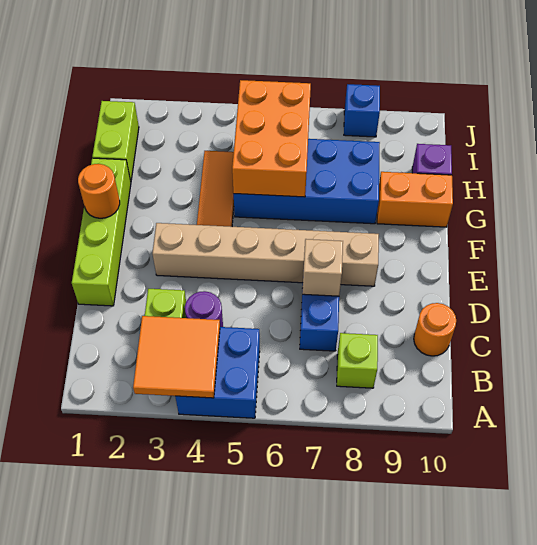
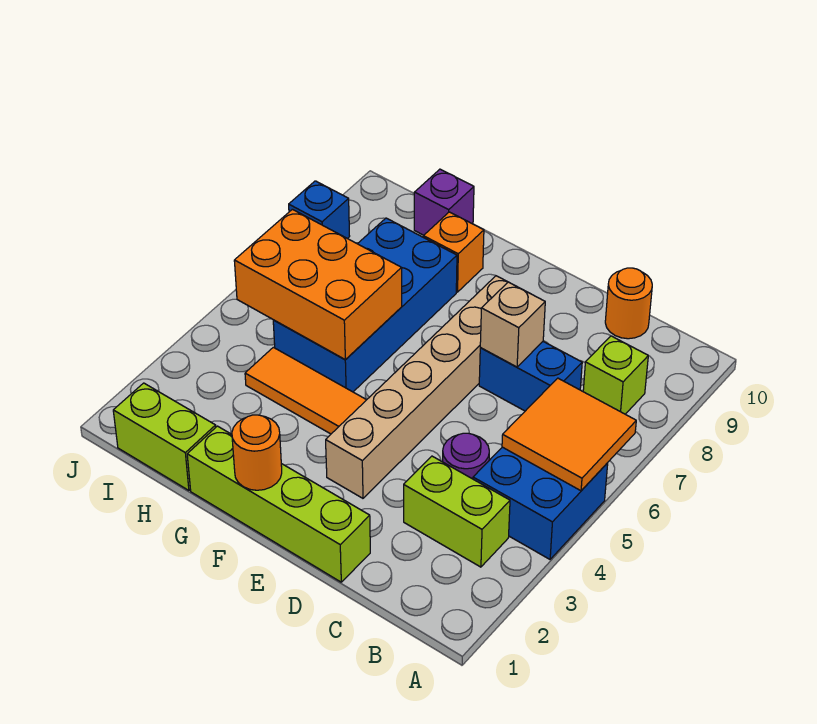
orange 2x2 tile [133,316,220,398] -> orange 2x2 tile moved to [502,378,636,491]
orange 1x2 brick [377,172,453,227] -> orange 1x1 brick [423,212,484,292]

